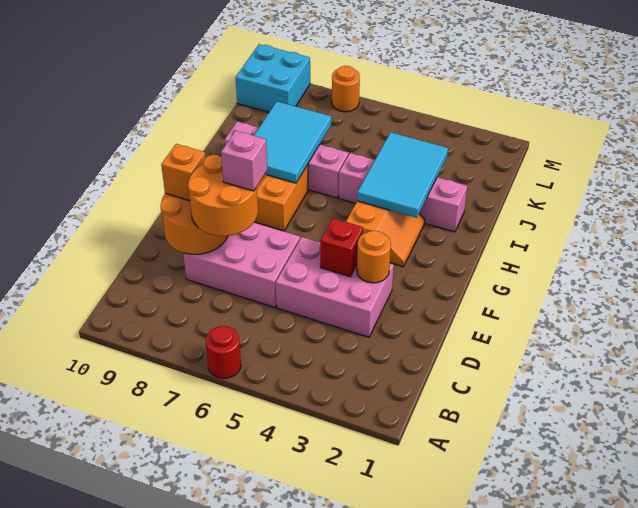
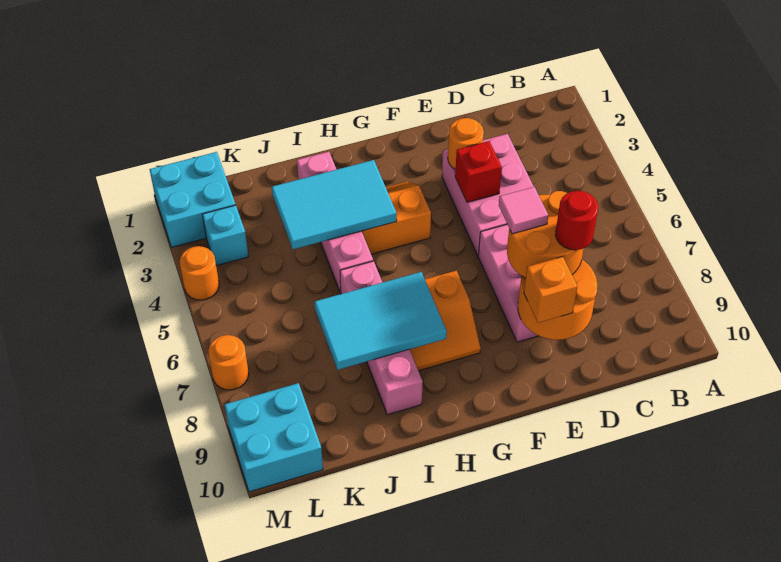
red 1x1 round brick [205,326,241,378] -> red 1x1 round brick moved to [555,191,598,250]
pink 1x1 brick [221,131,267,191] -> pink 1x1 tile [499,187,548,234]
none -> cyan 2x2 brick [150,152,236,247]
none -> cyan 1x1 brick [202,205,248,266]
none -> orange 1x1 round brick [180,246,219,300]

